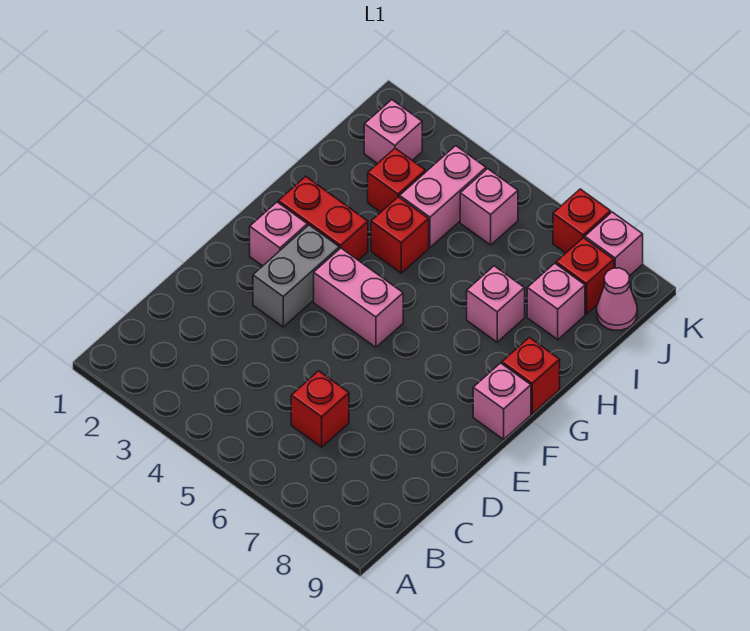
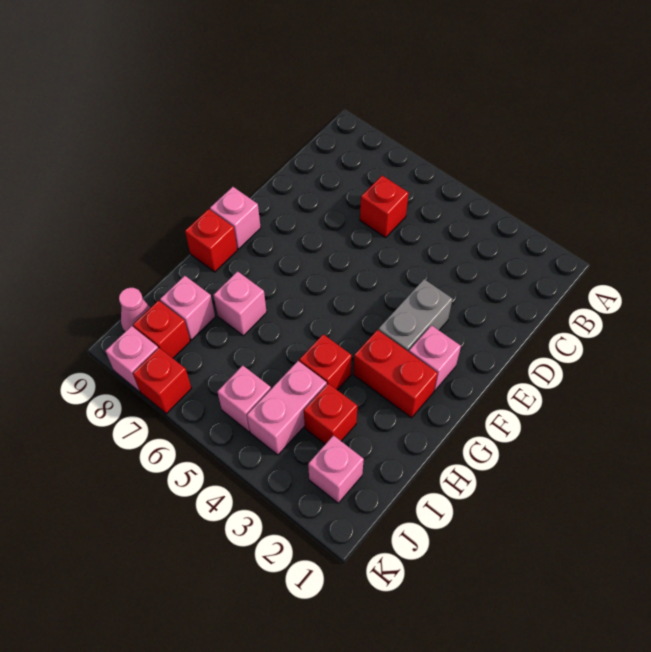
pink 1x2 brick [314,248,403,347] -> none

